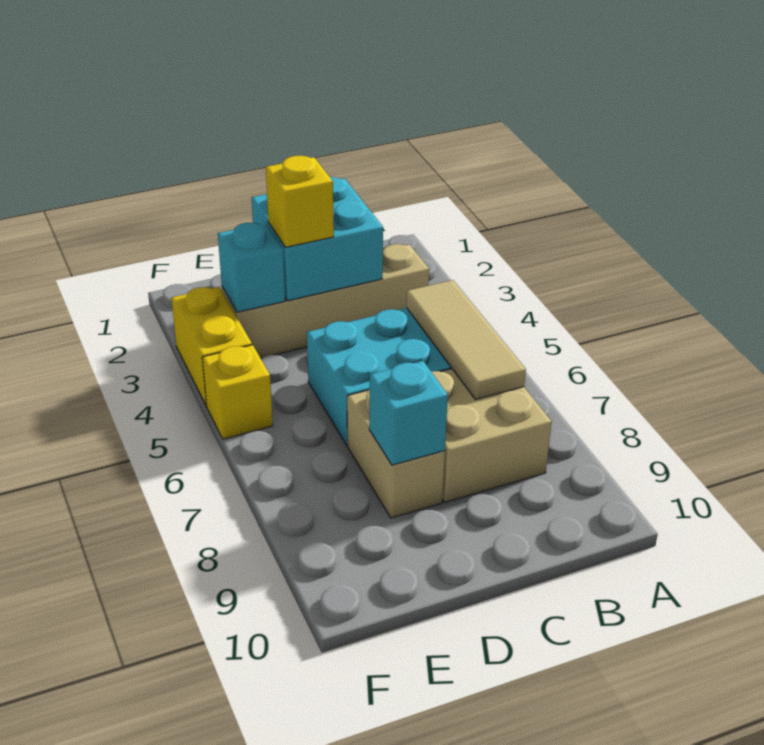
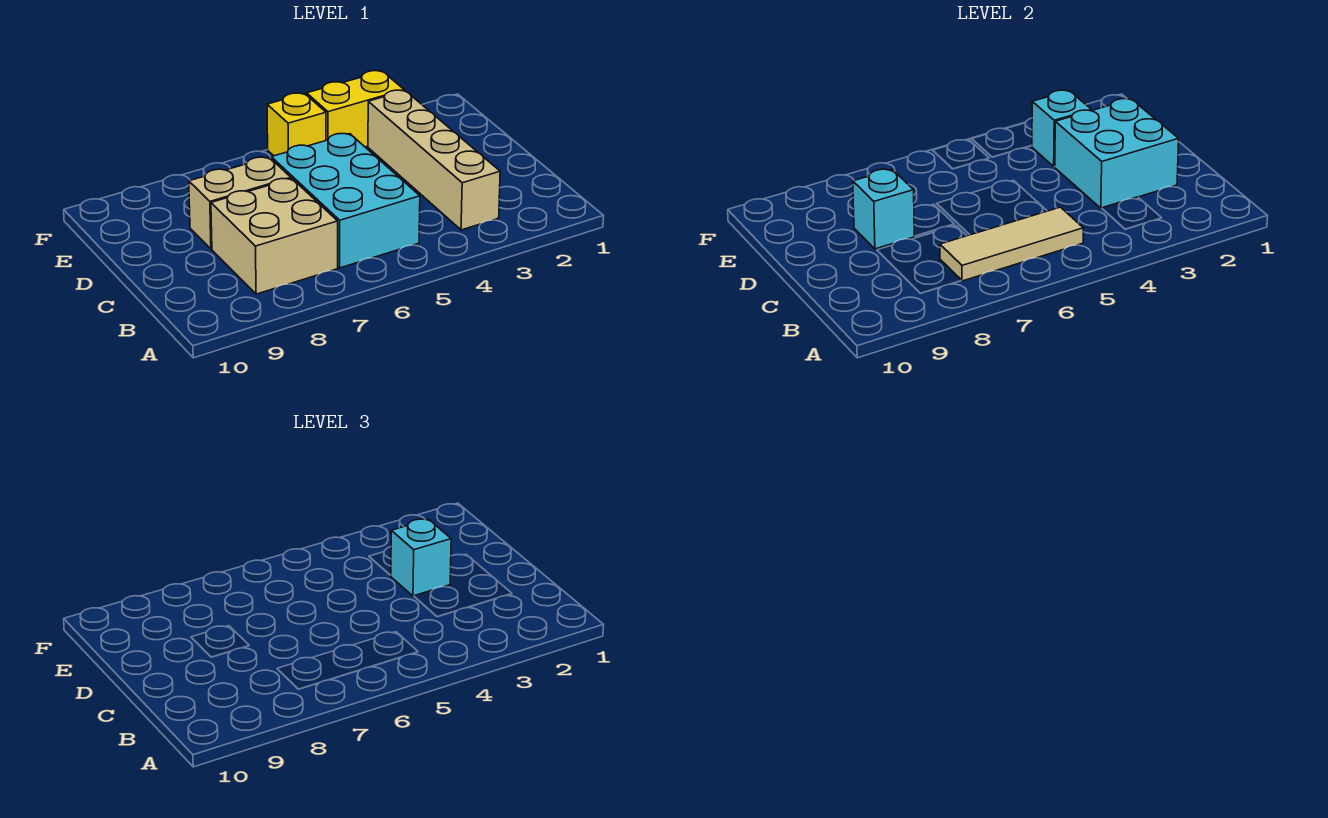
yellow 1x1 brick [266,156,334,247] -> cyan 1x1 brick [391,519,451,596]

